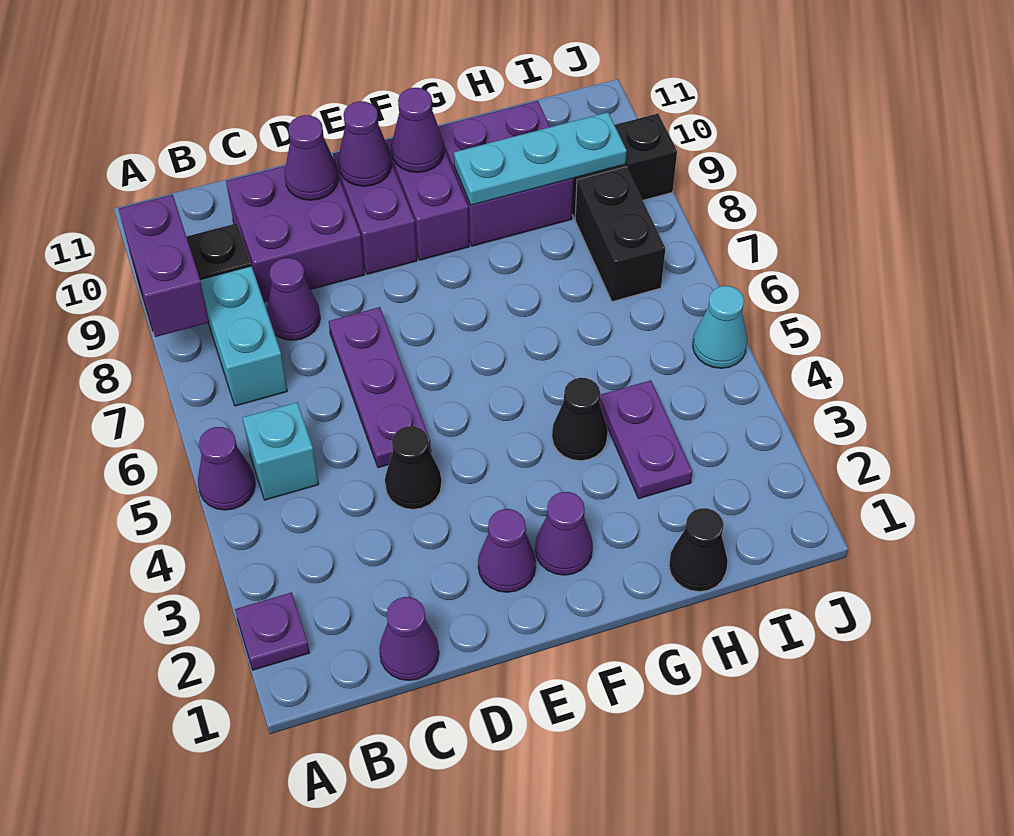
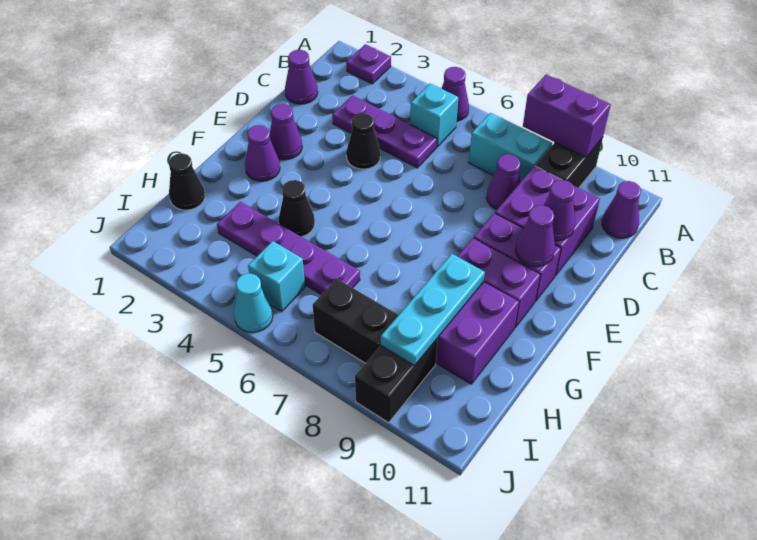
purple 1x3 plate [329,307,431,468] -> purple 1x3 plate moved to [332,95,437,168]
purple 1x1 cone [391,88,444,172] -> purple 1x1 cone moved to [602,181,641,238]
purple 1x2 plate [599,380,692,499] -> purple 1x4 plate [217,202,360,295]
none -> cyan 1x1 brick [248,241,305,312]

